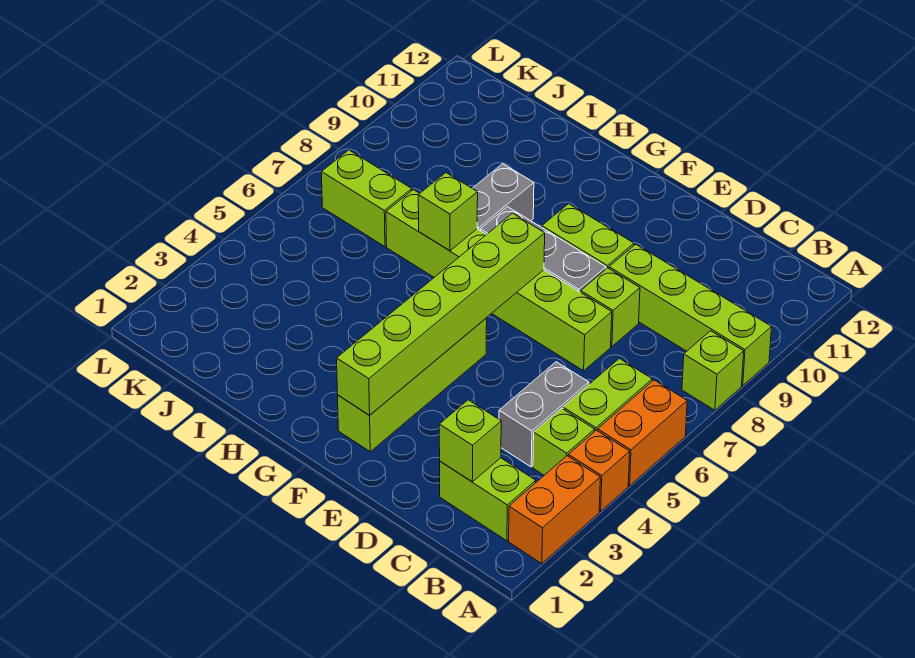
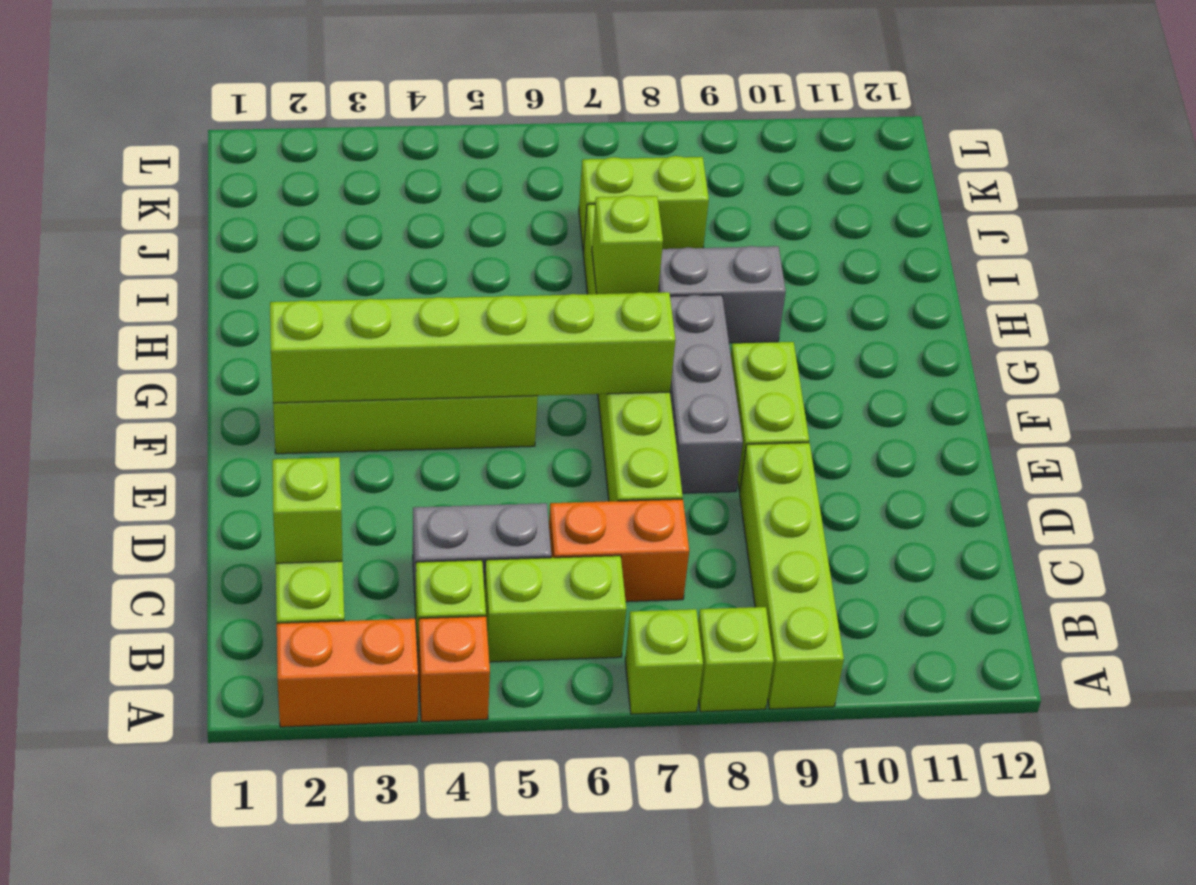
orange 1x2 brick [598,380,687,486] -> orange 1x2 brick moved to [549,499,689,602]
lime 1x1 brick [581,268,640,346] -> lime 1x1 brick moved to [625,609,703,714]
lime 1x2 brick [321,150,412,247] -> lime 1x2 brick turned to [579,156,709,253]

